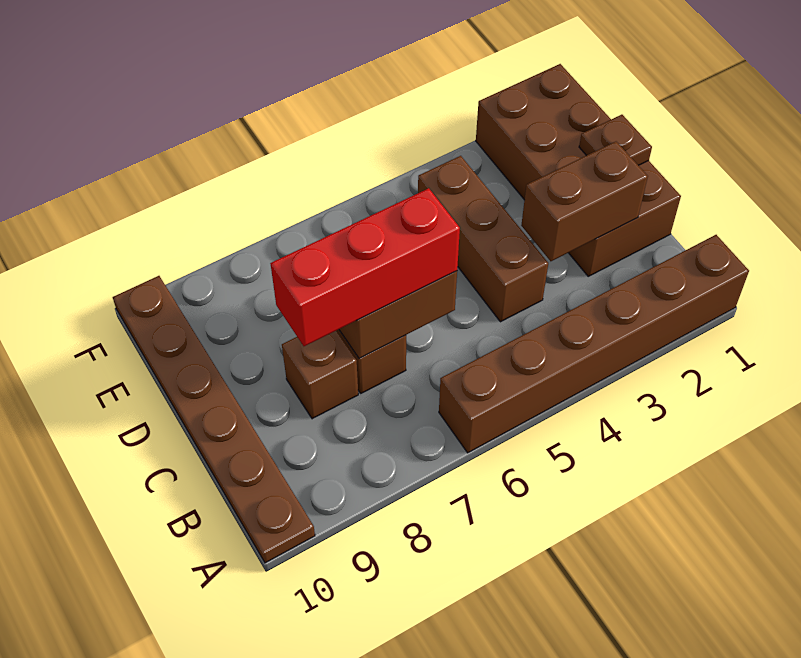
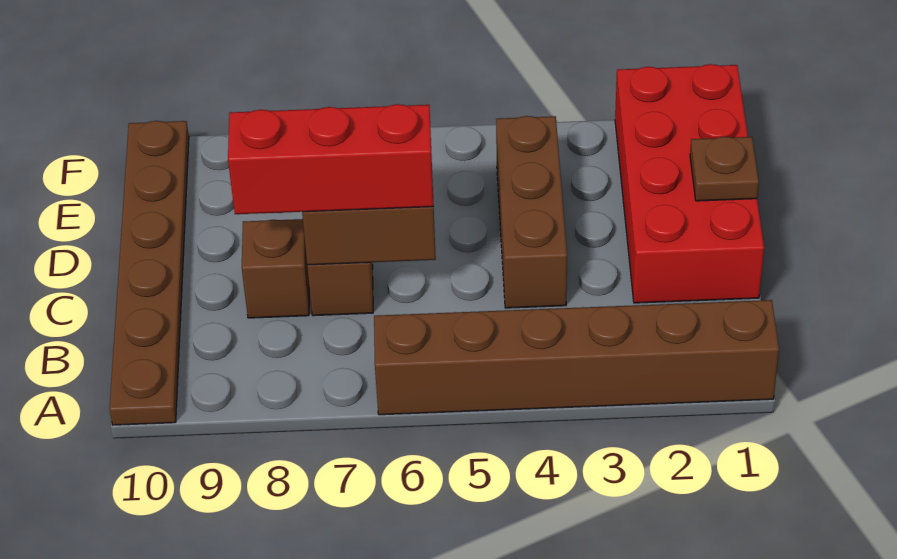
brown 2x4 brick [476,64,681,276] -> red 2x4 brick [615,64,764,303]
brown 1x2 brick [521,142,648,261] -> none

